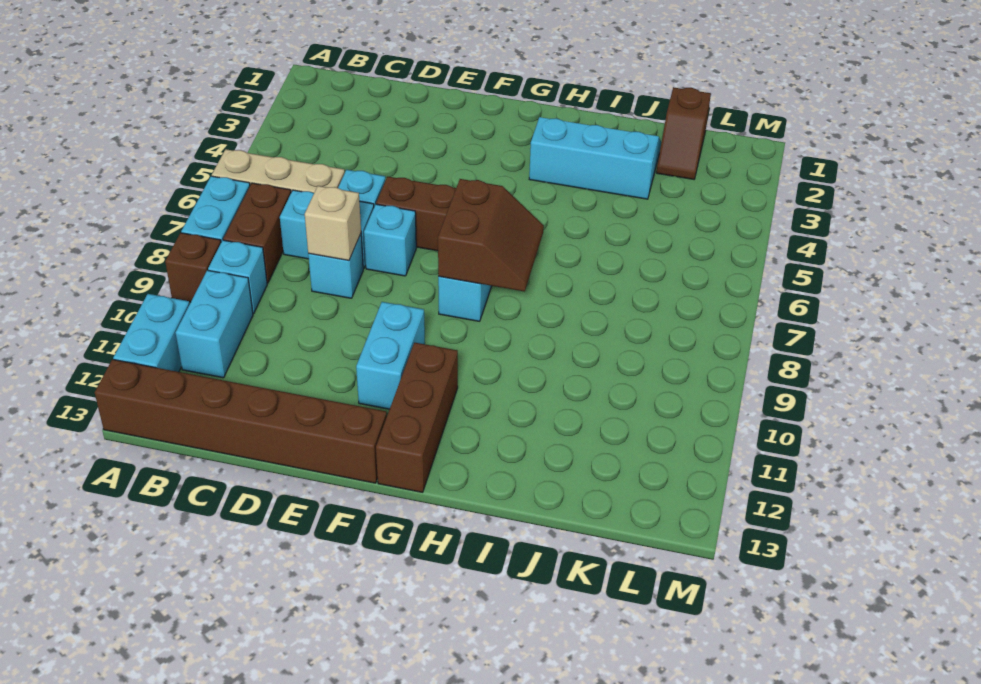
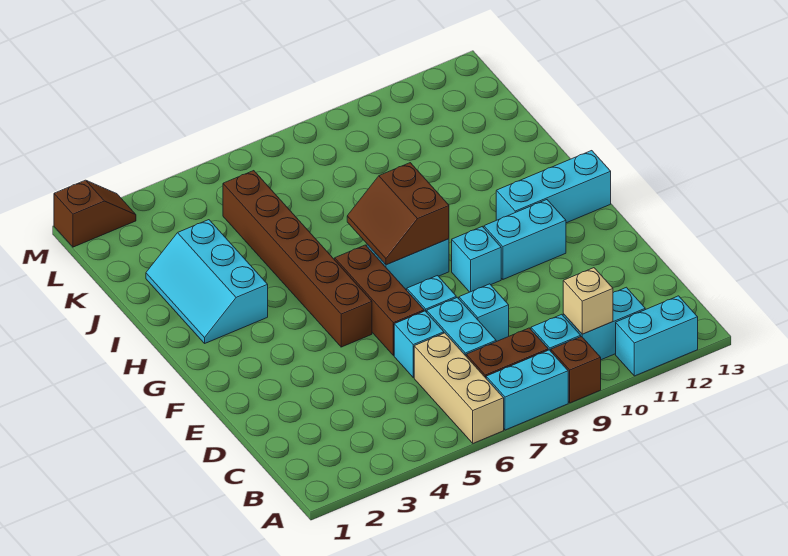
brown 1x6 brick [95,359,387,483] -> brown 1x6 brick moved to [223,171,372,347]
tan 1x1 brick [305,186,361,261] -> tan 1x1 brick moved to [563,268,613,334]
none -> cyan 1x1 brick [452,227,501,292]
brown 2x2 slope [438,179,544,291] -> brown 2x2 slope turned to [347,163,449,265]
brown 1x3 brick [376,343,458,492] -> cyan 1x3 brick [496,151,611,223]
brown 1x2 slope [656,87,711,179] -> brown 1x2 slope moved to [54,180,136,247]

